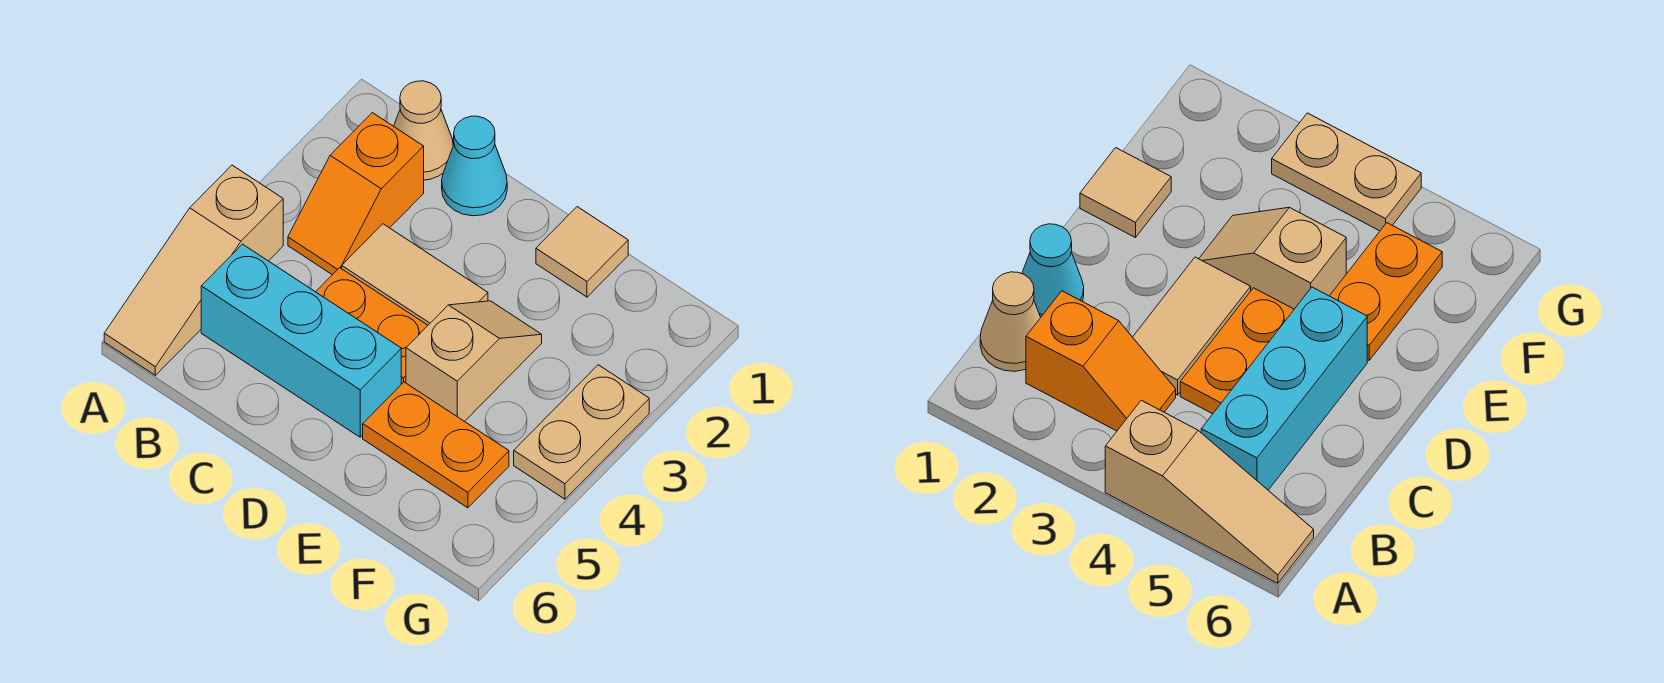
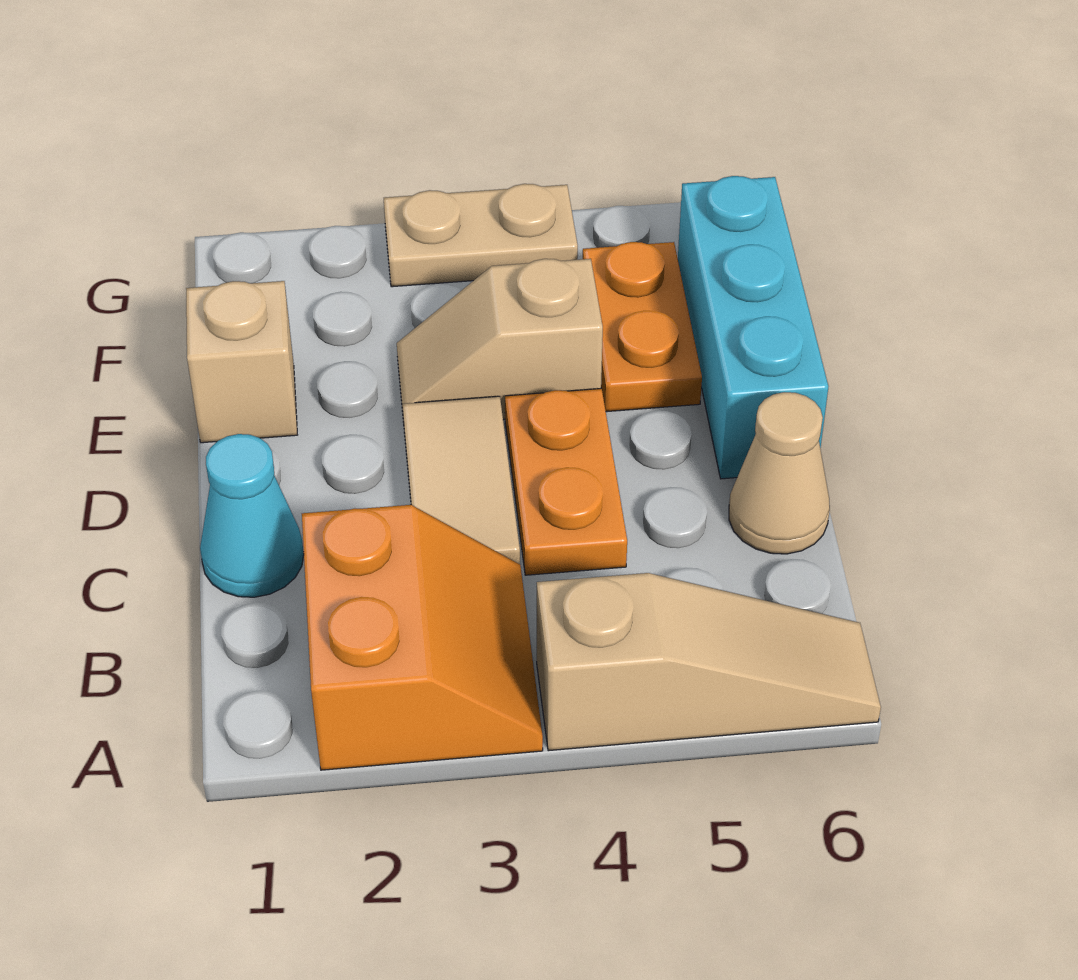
tan 1x1 cone [394,81,453,180] -> tan 1x1 cone moved to [729,392,830,554]
orange 1x2 slope [288,113,424,275] -> orange 2x2 slope [302,505,543,770]
cyan 1x3 brick [201,244,401,437] -> cyan 1x3 brick moved to [678,176,828,479]
tan 1x1 tile [536,207,628,297] -> tan 1x1 brick [186,281,297,443]

